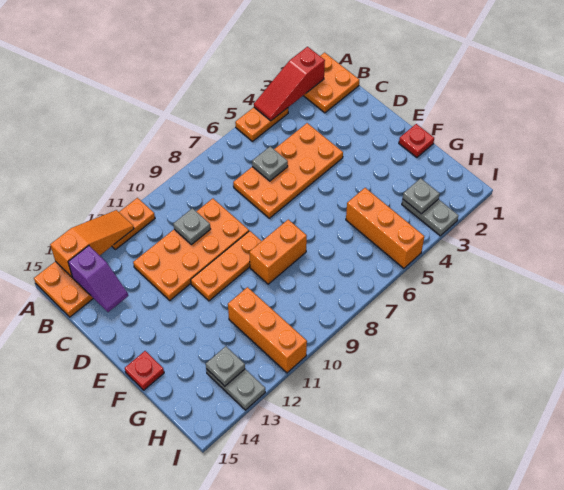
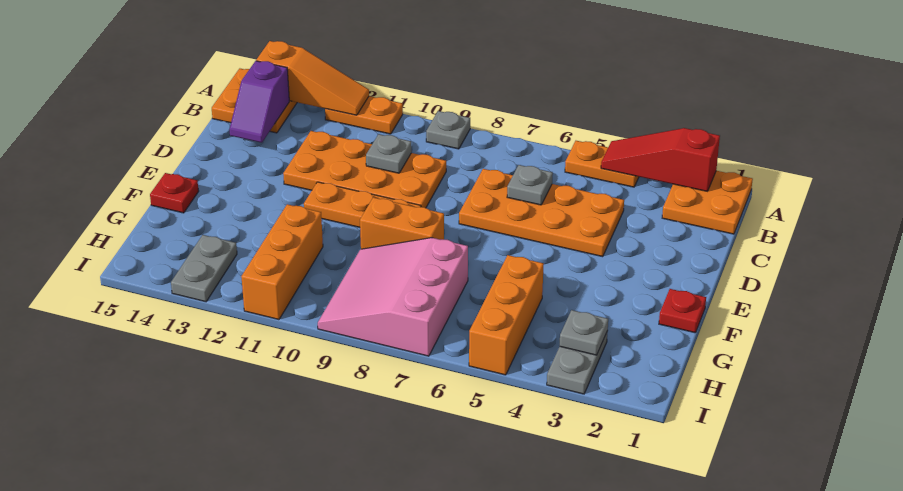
none -> pink 3x3 slope [318,238,468,356]
grey 1x1 plate [206,346,245,386] -> grey 1x1 plate moved to [426,111,470,149]

